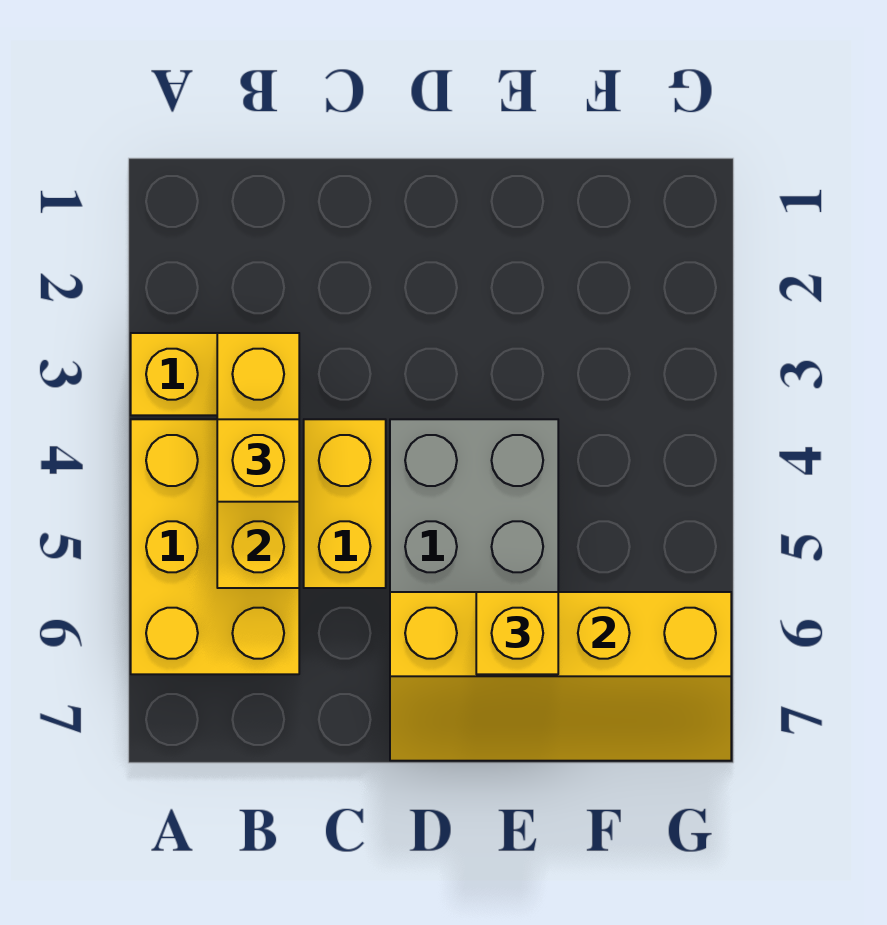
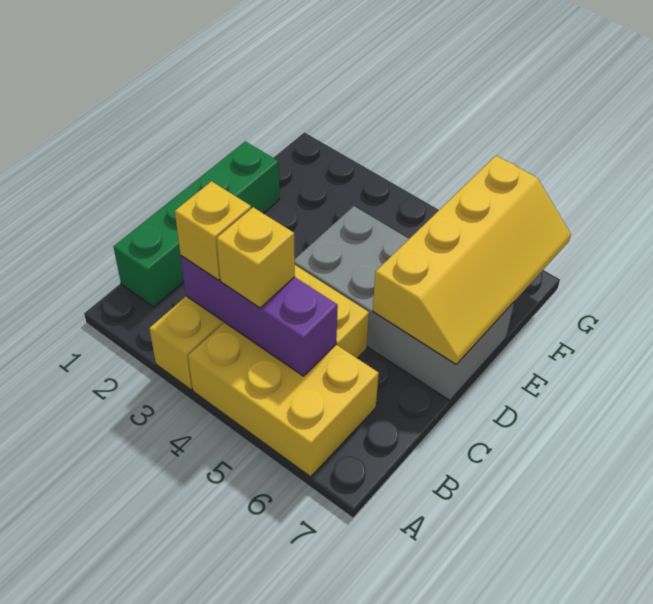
none -> green 1x4 brick [114,141,280,307]
yellow 1x3 brick [217,333,299,588] -> purple 1x3 brick [181,256,338,376]
yellow 1x1 brick [476,592,558,674] -> yellow 1x1 brick moved to [175,181,251,280]

